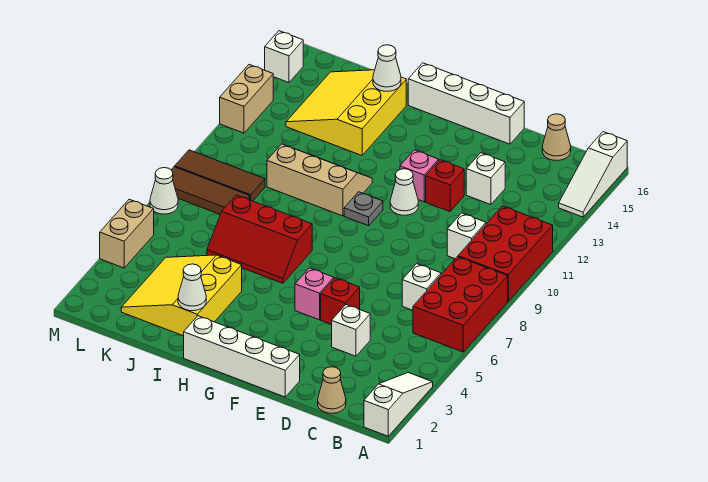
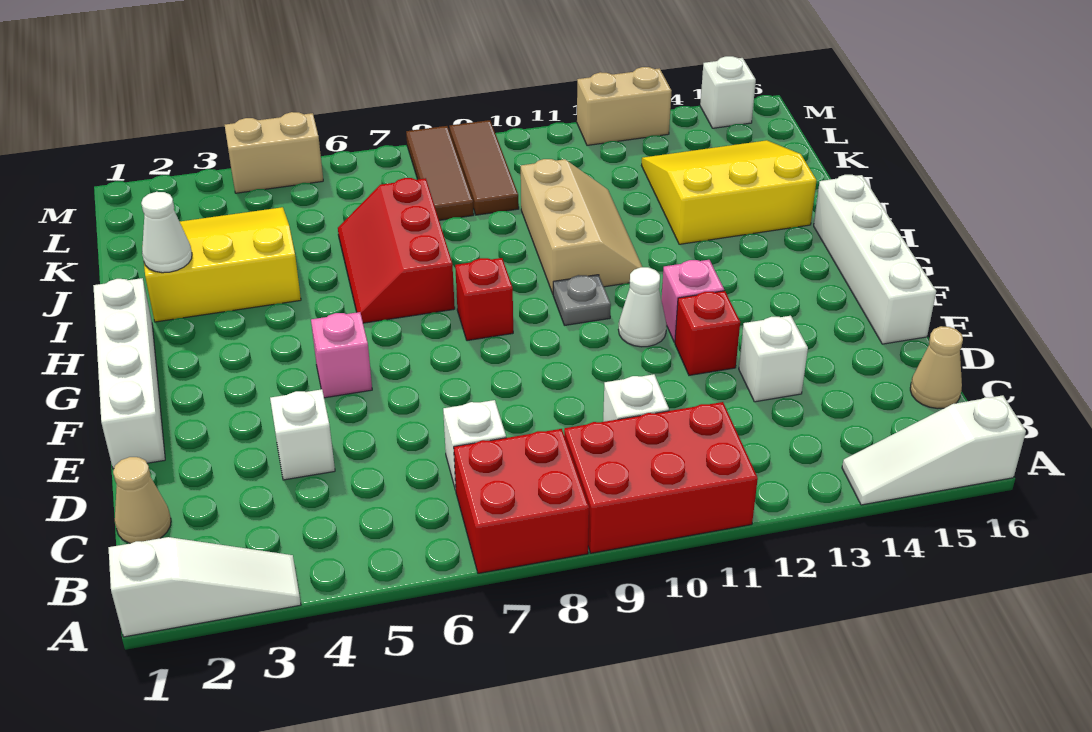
red 2x3 brick [413,257,508,352] -> red 2x2 brick [454,429,589,573]
red 1x1 brick [321,278,360,325] -> red 1x1 brick moved to [455,258,513,341]
white 1x1 cone [373,45,401,91] -> none
white 1x1 cone [150,168,178,214] -> none

